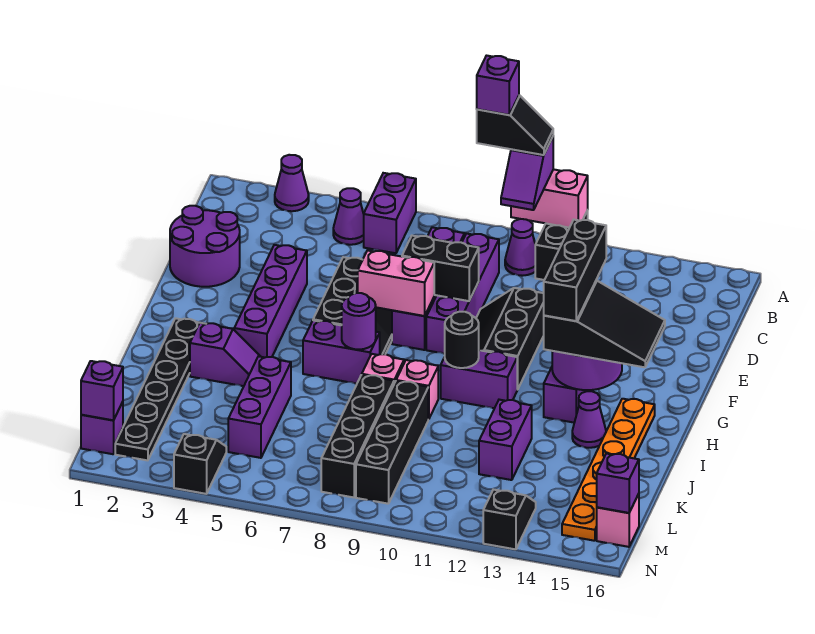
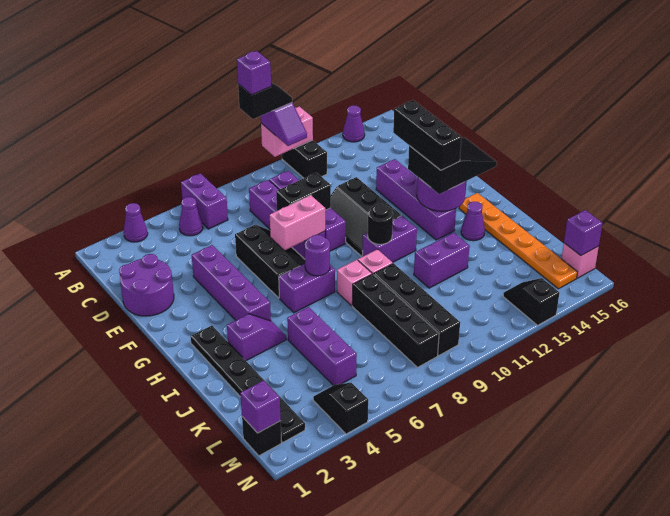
purple 1x1 cone [505,219,535,276] -> purple 1x1 cone moved to [343,105,365,142]
purple 1x2 brick [479,400,532,480] -> purple 1x2 brick turned to [414,233,470,288]
purple 1x1 brick [81,402,123,454] -> black 1x1 brick [242,417,282,456]

